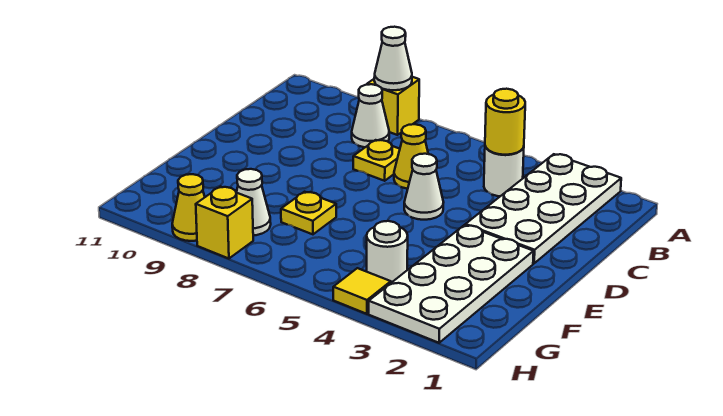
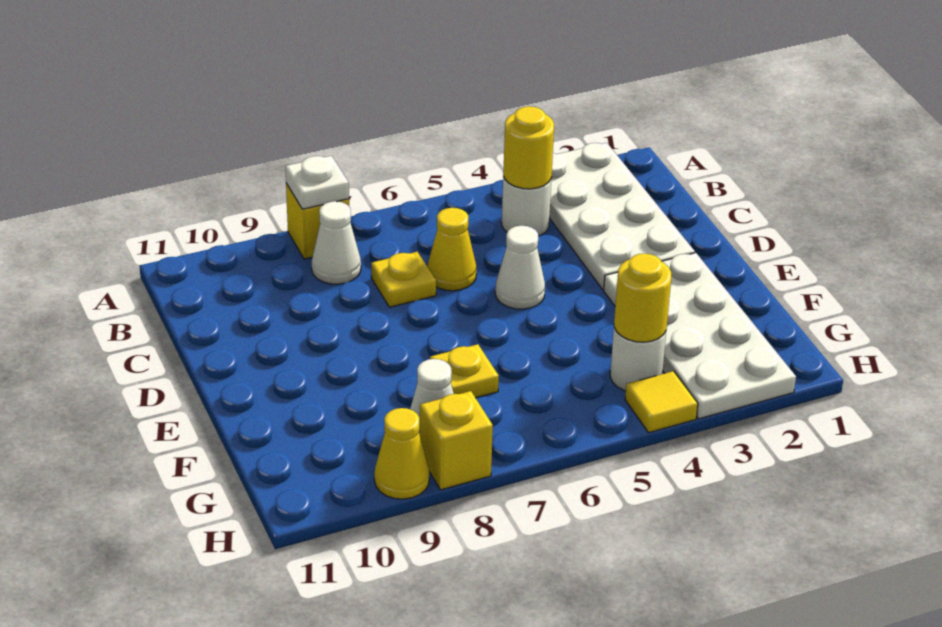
white 1x1 cone [374,27,412,90] -> white 1x1 plate [285,156,349,209]
none -> yellow 1x1 round brick [614,254,671,342]

